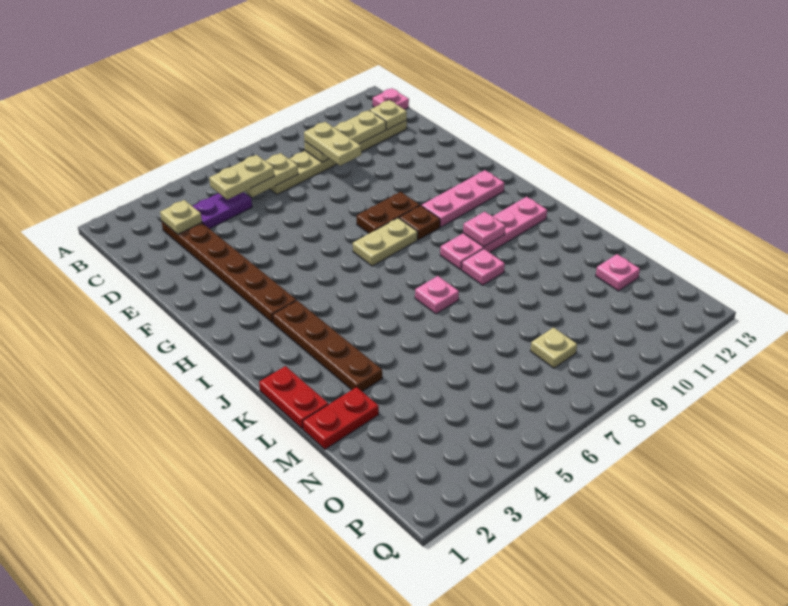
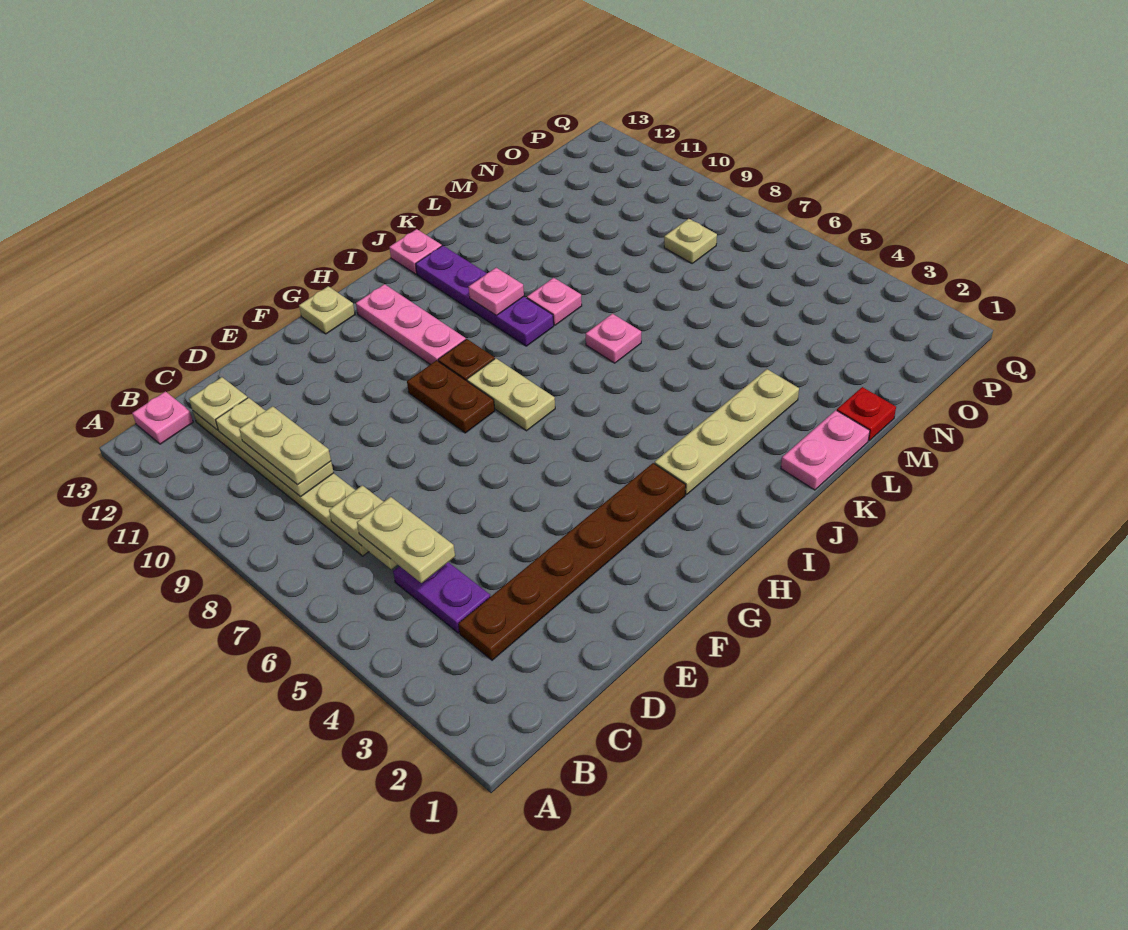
tan 1x1 plate [160,200,202,234] -> tan 1x1 plate moved to [299,286,355,334]
tan 1x2 plate [304,122,361,166] -> tan 1x2 plate turned to [239,406,331,485]
brown 1x4 plate [273,300,382,391] -> tan 1x4 plate [655,369,799,495]
pink 1x4 plate [440,197,547,270] -> purple 1x4 plate [416,246,554,346]
red 1x2 plate [259,366,328,429] -> pink 1x2 plate [781,410,870,490]
red 1x2 plate [303,387,379,449] -> red 1x1 plate [837,387,896,441]
pink 1x1 plate [596,254,640,291] -> pink 1x1 plate moved to [389,229,442,274]

